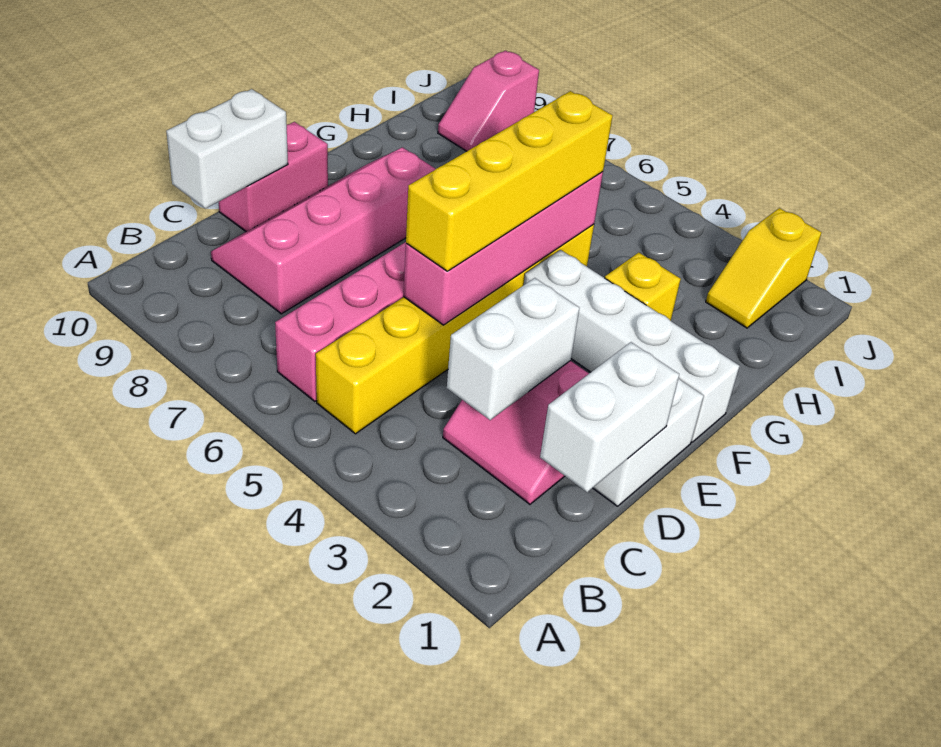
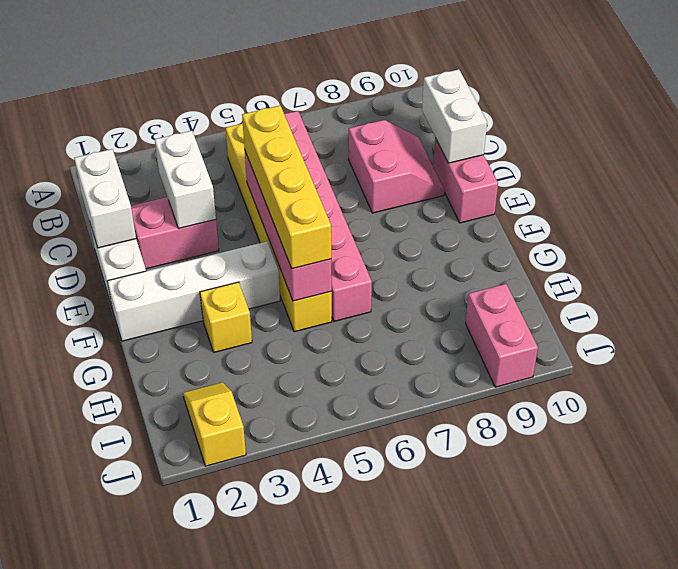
pink 2x4 slope [211,147,436,314] -> pink 2x2 slope [348,120,445,213]
pink 1x2 slope [438,51,539,151] -> pink 1x2 brick [466,284,538,387]

